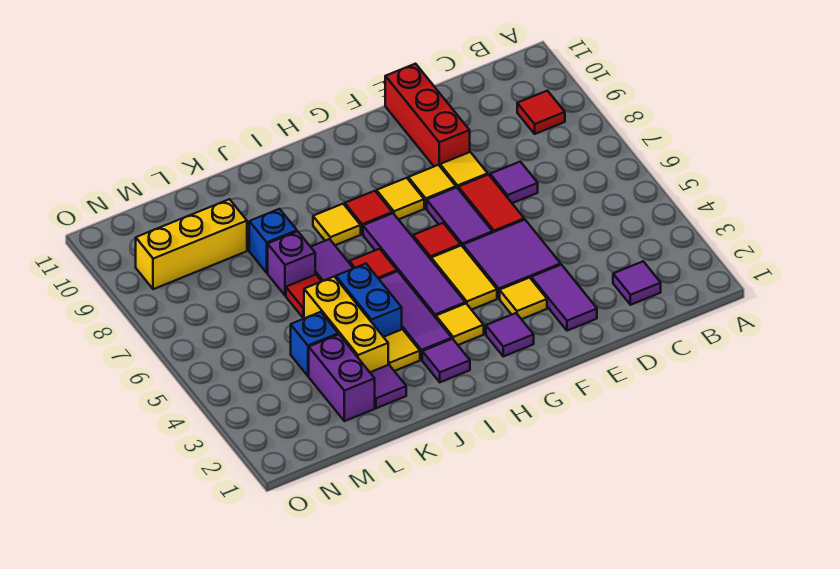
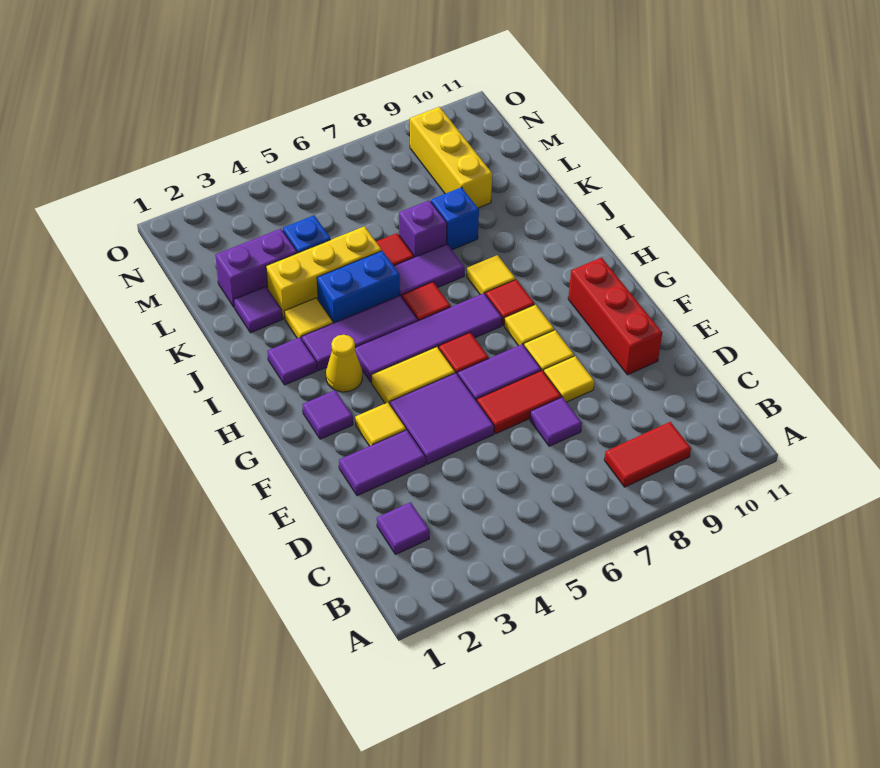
red 1x1 tile [517,91,565,134] -> red 1x2 tile [604,422,691,487]
red 1x3 brick [385,64,470,166] -> red 1x3 brick turned to [568,258,662,375]
yellow 1x1 tile [436,303,484,345] -> yellow 1x1 cone [326,335,362,392]

